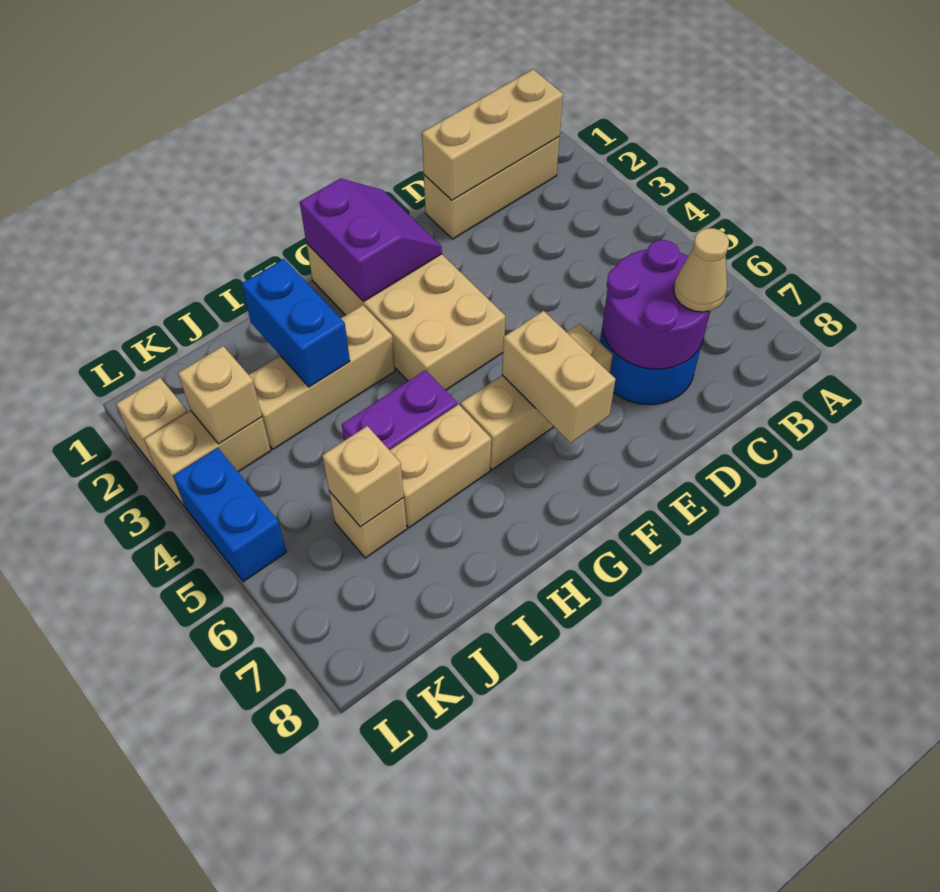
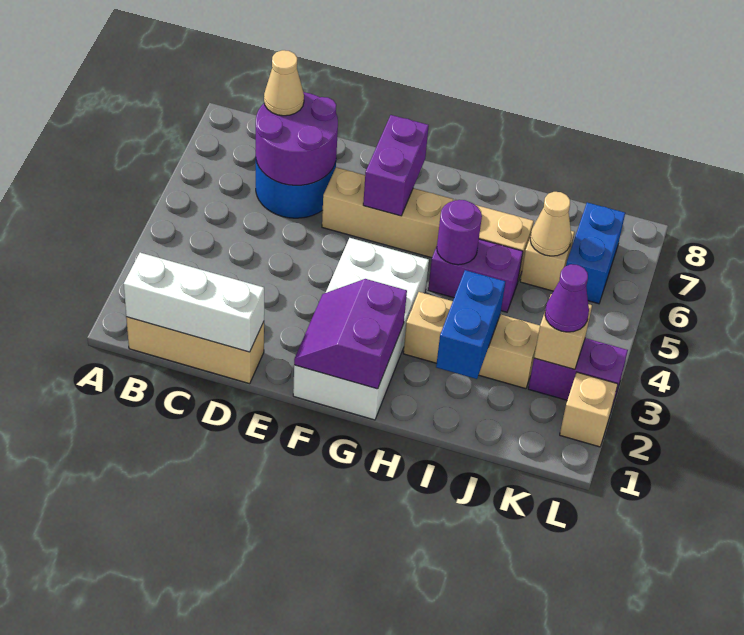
tan 1x3 brick [422,69,563,200] -> white 1x3 brick [124,253,264,352]
tan 2x4 brick [306,243,505,390] -> white 2x4 brick [293,238,429,420]
tan 1x2 brick [502,311,616,443] -> purple 1x2 brick [363,115,429,216]
none -> purple 1x1 round brick [437,200,482,265]
tan 1x1 brick [322,426,404,527] -> tan 1x1 cone [530,192,571,256]
tan 1x2 brick [144,411,271,506] -> purple 1x2 brick [528,338,628,407]
none -> purple 1x1 cone [545,264,589,332]
blue 1x2 brick [173,448,287,582] -> blue 1x2 brick moved to [566,203,625,304]

